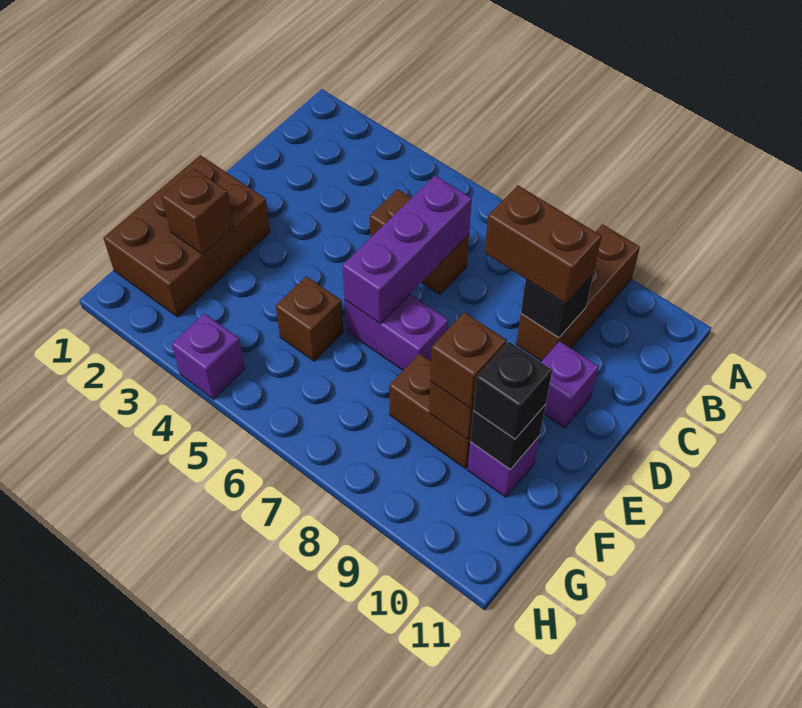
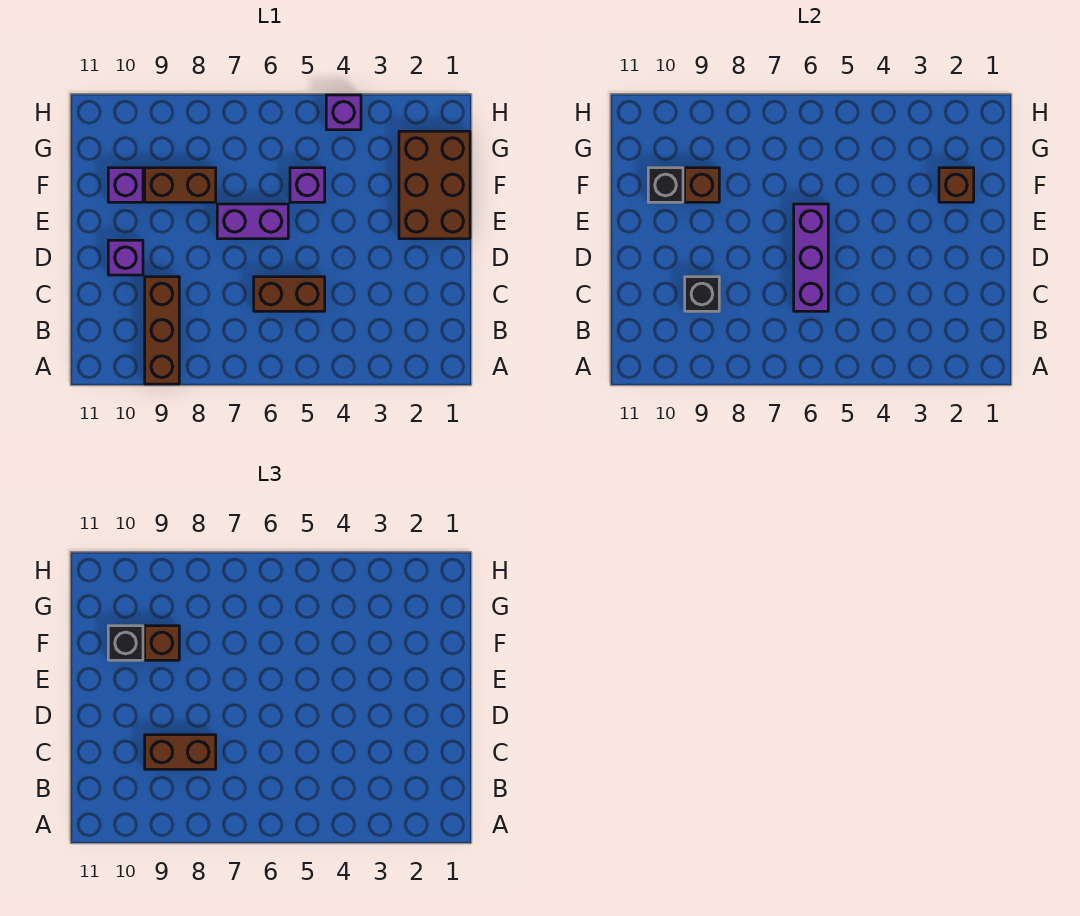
brown 1x1 brick [276,276,344,361] -> purple 1x1 brick [290,168,325,202]

